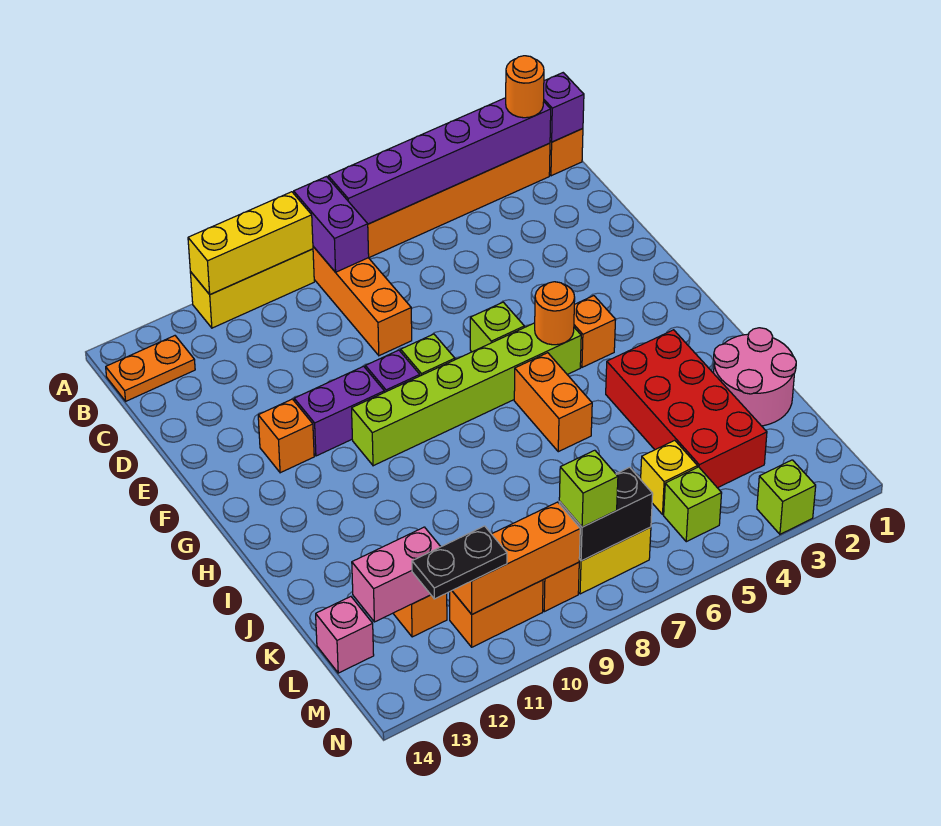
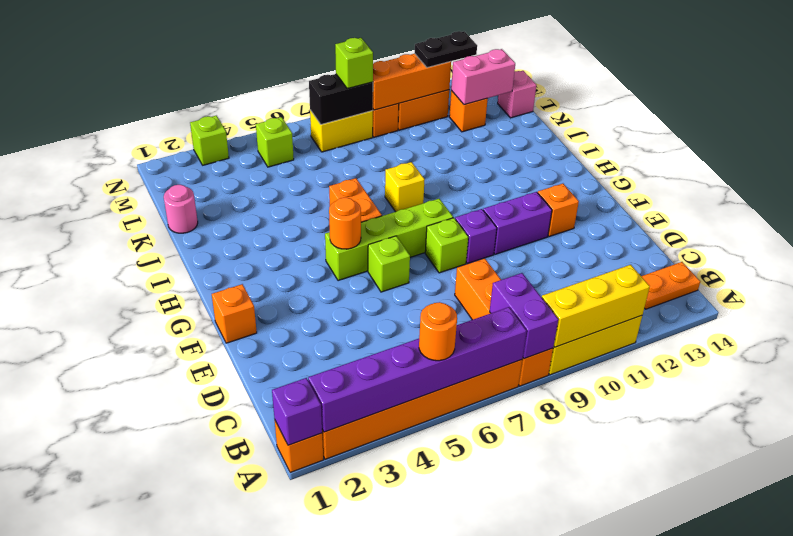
orange 1x1 round brick [506,56,544,118] -> orange 1x1 round brick moved to [419,302,457,361]
orange 1x1 brick [574,296,616,367] -> orange 1x1 brick moved to [212,284,257,343]
lime 1x6 brick [352,323,581,466] -> lime 1x4 brick [325,199,453,281]
red 2x4 brick [606,330,767,488] -> none
pink 2x2 round brick [714,328,796,426] -> pink 1x1 round brick [164,185,198,233]
yellow 1x1 brick [641,440,697,514] -> yellow 1x1 brick moved to [385,162,425,212]

